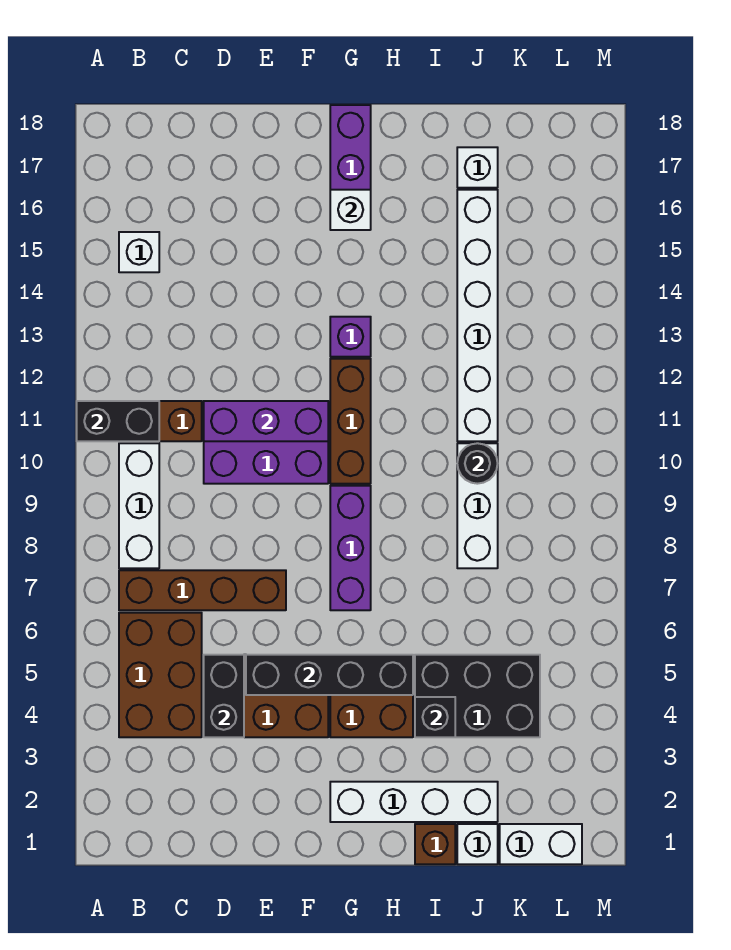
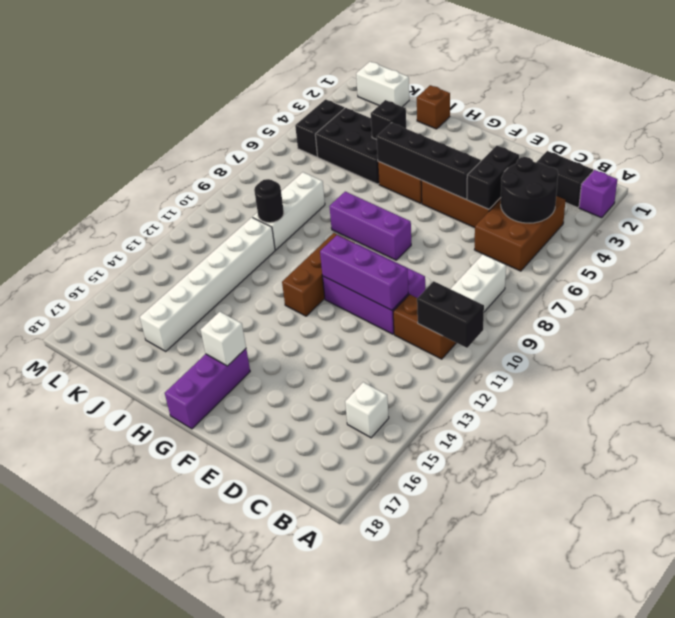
none -> black 1x2 brick [537,151,593,208]
none -> black 2x2 round brick [501,157,558,223]
brown 1x4 brick [119,570,286,610] -> none
white 1x4 brick [330,782,498,822] -> none
purple 1x3 brick [330,486,371,610] -> purple 1x3 brick turned to [330,192,411,260]
purple 1x1 brick [330,317,371,357] -> purple 1x1 brick moved to [579,170,617,218]
white 1x1 brick [457,824,498,864] -> none
white 1x1 brick [457,147,498,188] -> none
none -> black 1x2 brick [295,99,344,157]

